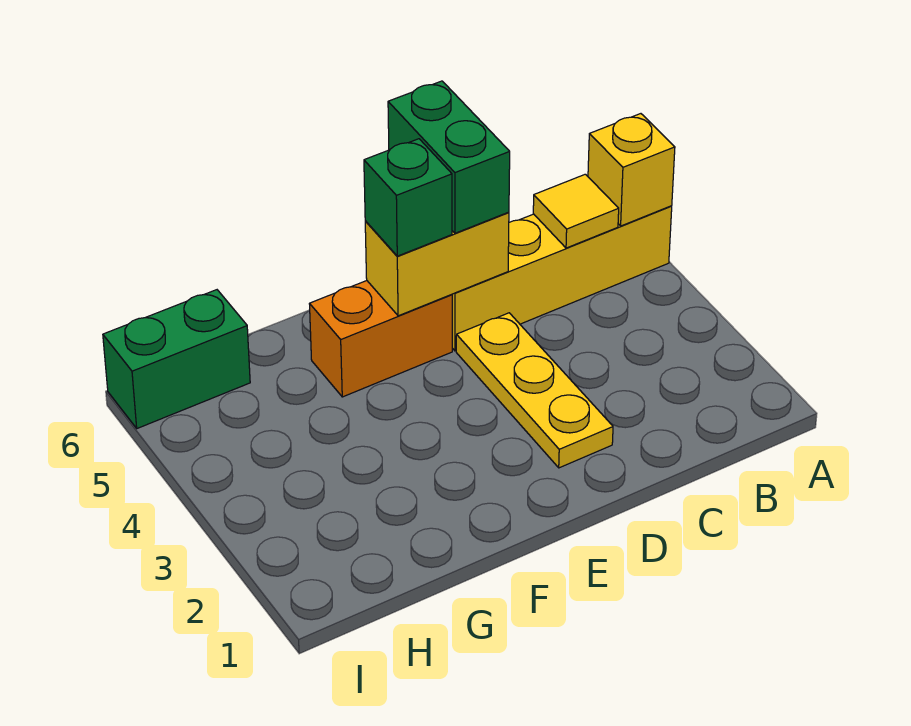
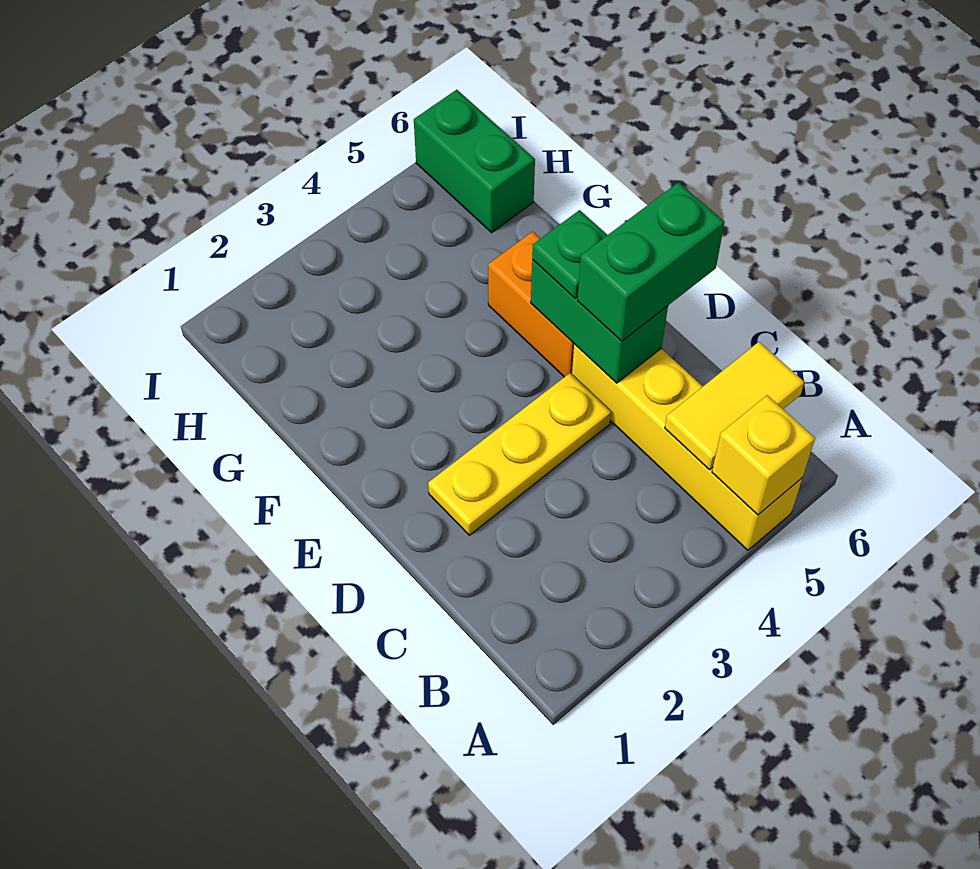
yellow 1x1 tile [533,174,619,248] -> yellow 1x2 tile [665,342,804,470]
yellow 1x2 brick [365,212,509,316] -> green 1x2 brick [531,260,668,383]
green 1x1 brick [364,139,452,256] -> green 1x1 plate [532,210,607,298]

